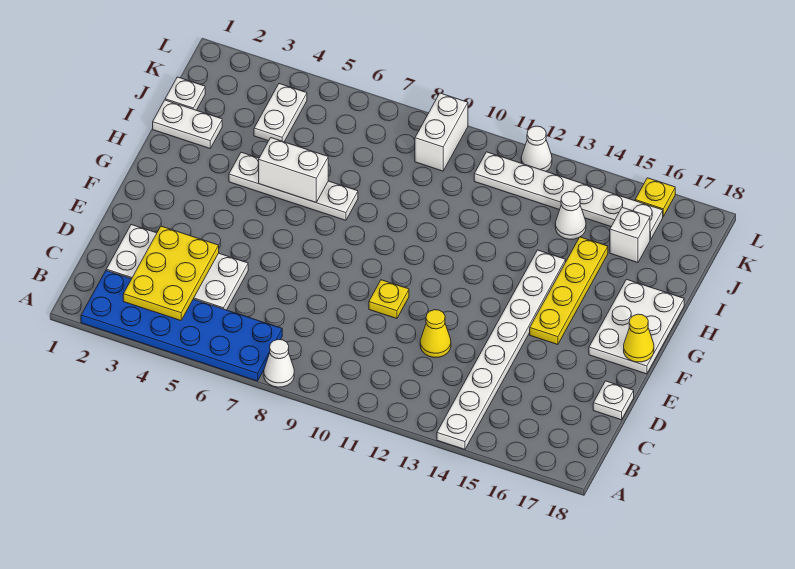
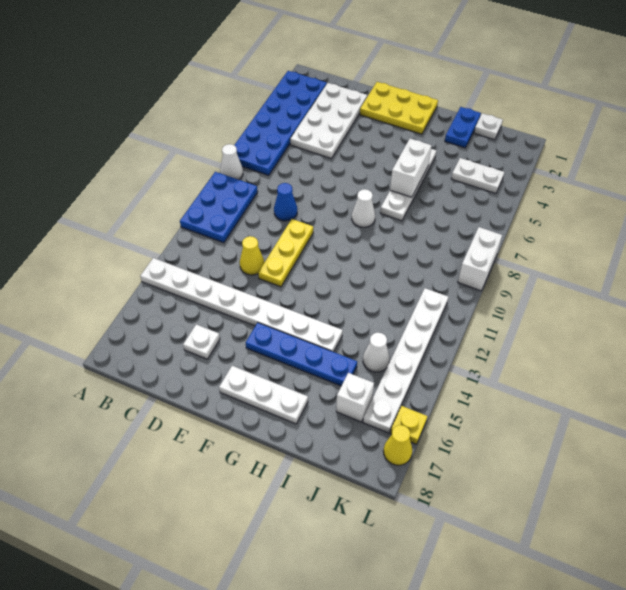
none -> blue 2x3 plate [180,172,258,243]
yellow 2x3 plate [123,226,219,321] -> yellow 2x3 plate moved to [360,82,438,134]
none -> blue 1x1 cone [274,183,297,221]
white 1x1 plate [593,381,634,420] -> white 1x1 plate moved to [183,324,220,359]
yellow 1x1 plate [369,280,409,319] -> yellow 1x3 plate [258,219,313,287]
yellow 1x4 plate [530,237,608,345] -> blue 1x4 plate [246,323,357,386]
white 2x3 plate [589,279,684,374] -> white 1x3 plate [219,366,308,424]
yellow 1x1 cone [624,314,654,362] -> yellow 1x1 cone moved to [383,425,412,465]
white 1x2 plate [153,100,222,148] -> blue 1x2 plate [445,107,481,148]
white 1x2 brick [415,93,468,171] -> white 1x2 brick turned to [458,227,502,291]
white 1x1 cone [521,126,552,171] -> white 1x1 cone moved to [352,189,375,227]

